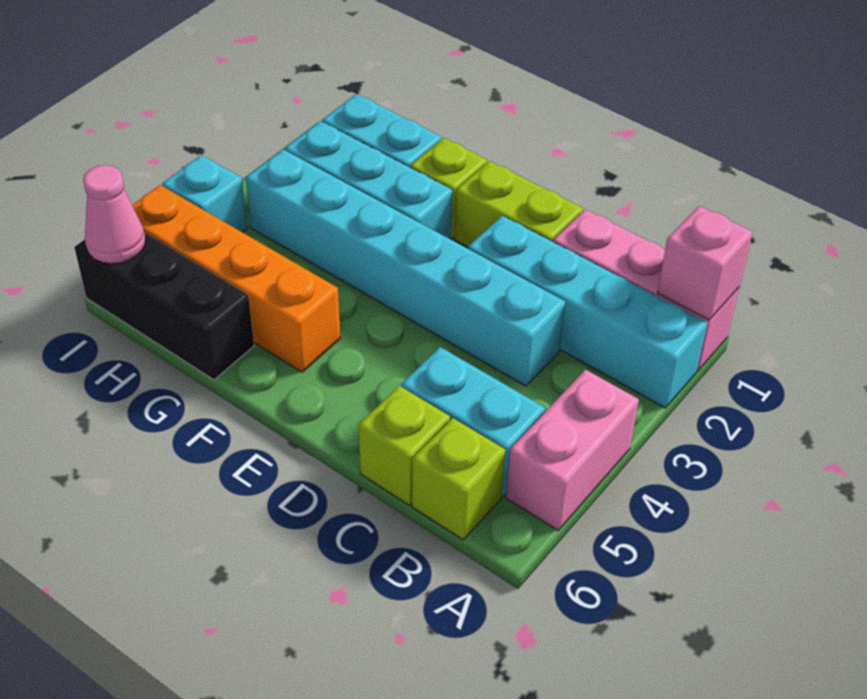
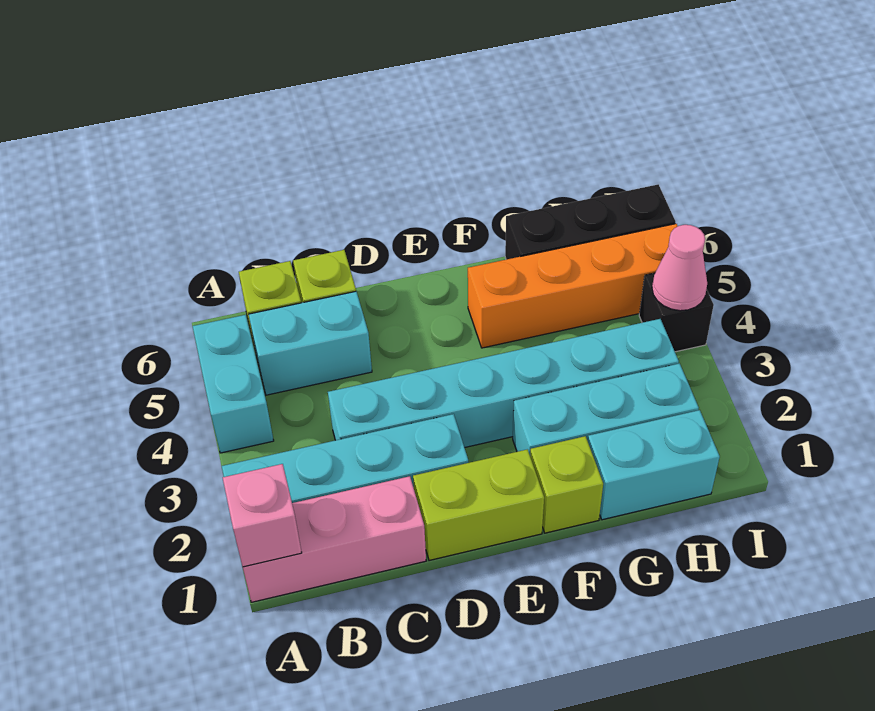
pink 1x2 brick [506,370,639,530] -> cyan 1x2 brick [193,315,274,453]
cyan 1x1 brick [162,155,247,233] -> black 1x1 brick [639,273,714,352]
pink 1x1 cone [83,165,145,264] -> pink 1x1 cone moved to [652,225,707,311]

